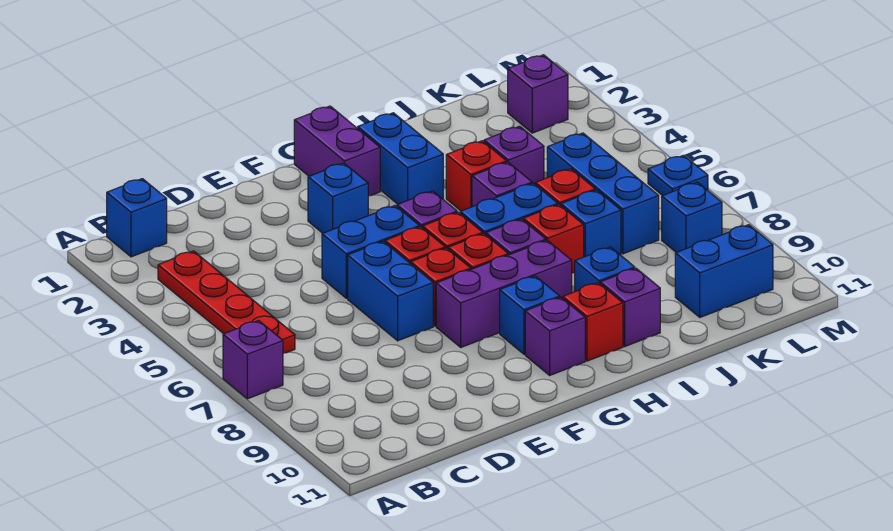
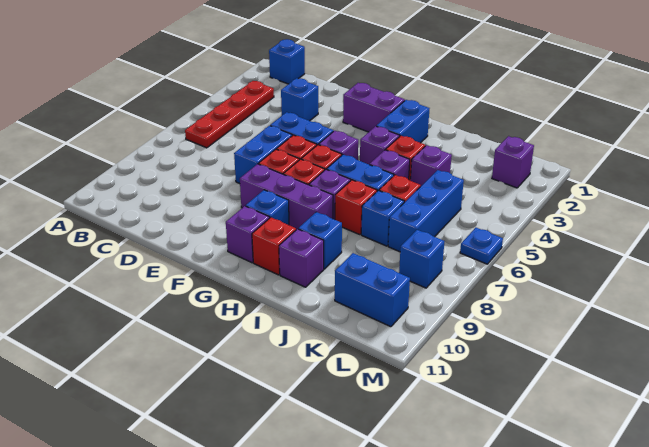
purple 1x1 brick [223,321,283,399] -> purple 1x1 brick moved to [360,126,400,165]
blue 1x1 brick [308,163,368,233] -> blue 1x1 brick moved to [281,78,318,121]
purple 1x2 brick [294,106,380,196] -> purple 1x2 brick turned to [343,83,405,132]

